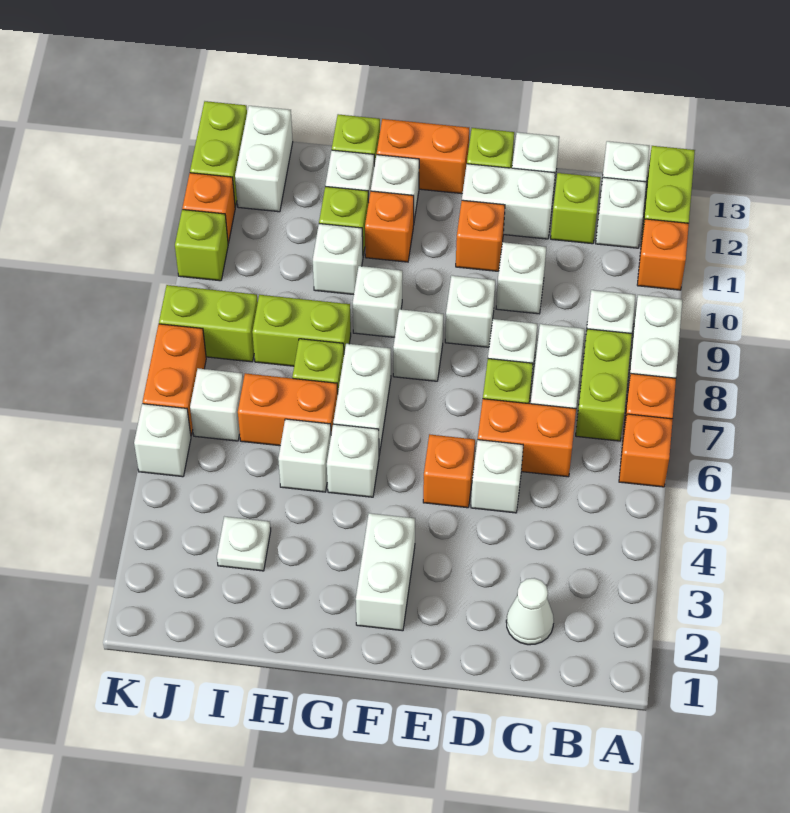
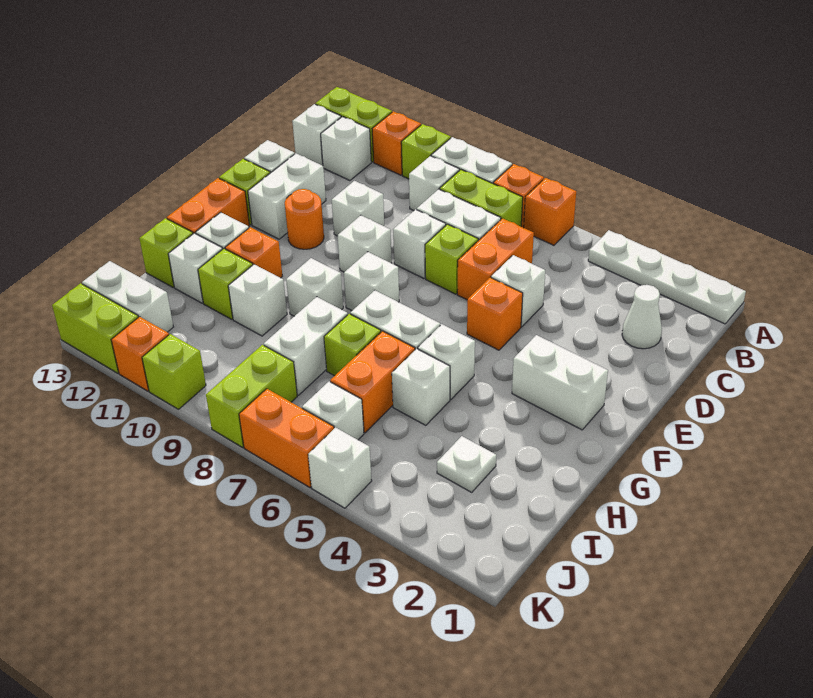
none -> white 1x4 plate [588,230,746,324]
lime 1x1 brick [551,173,601,244] -> lime 1x1 brick moved to [401,124,451,179]
orange 1x1 brick [456,200,505,271] -> orange 1x1 round brick [285,189,324,249]
lime 1x2 brick [252,295,351,366] -> white 1x2 brick [264,297,348,395]

